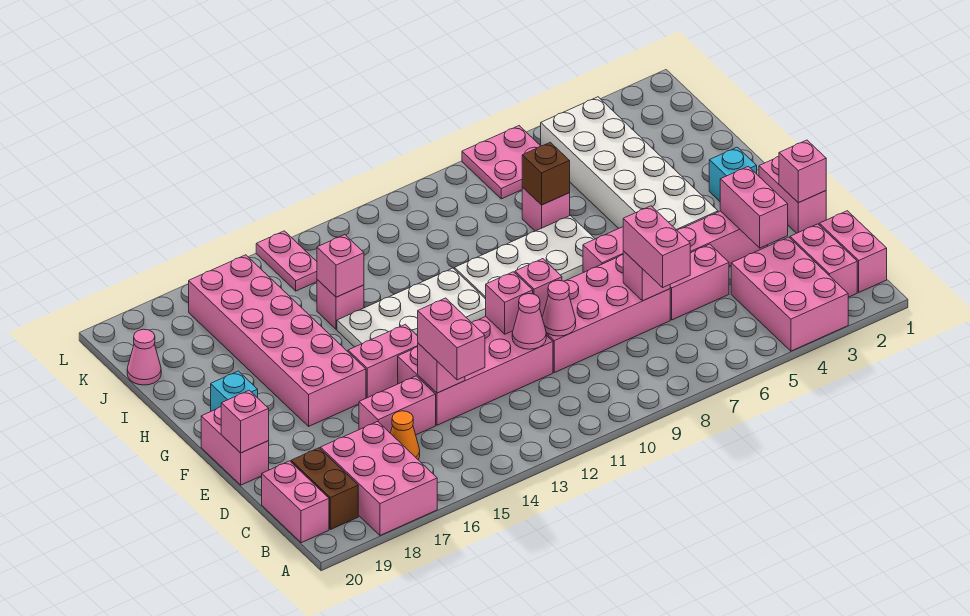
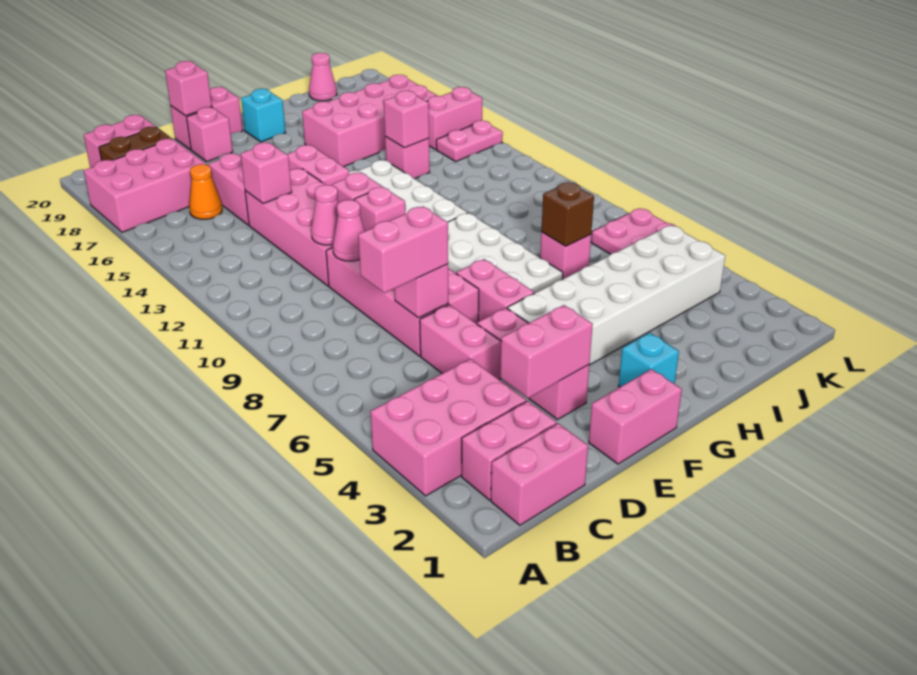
pink 1x2 brick [418,298,485,380] -> pink 1x2 brick moved to [427,87,483,150]
pink 1x1 brick [779,140,826,203] -> pink 1x1 brick moved to [186,107,233,162]
pink 2x6 brick [189,255,366,426] -> pink 2x4 brick [302,75,438,167]

